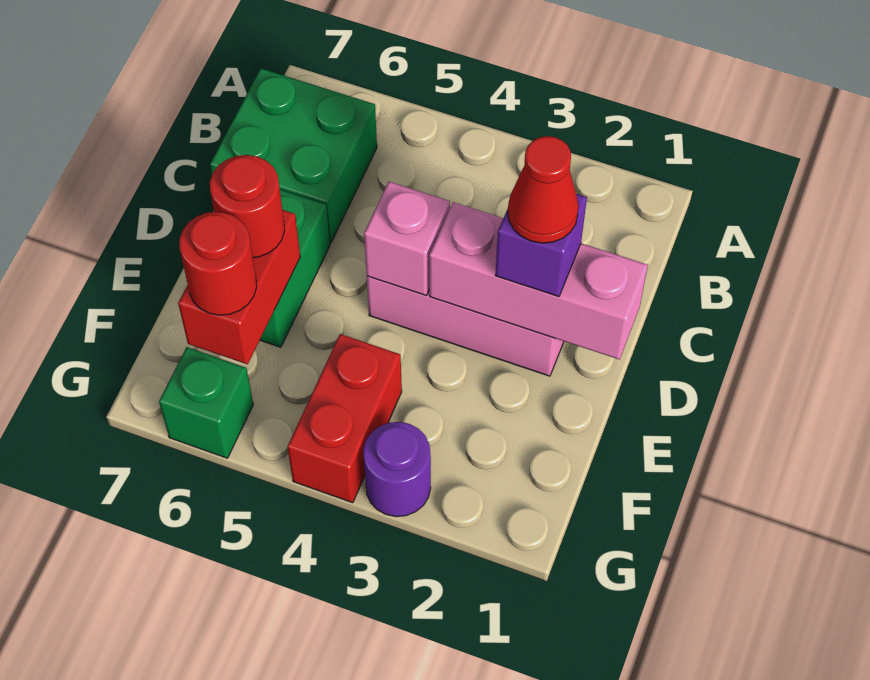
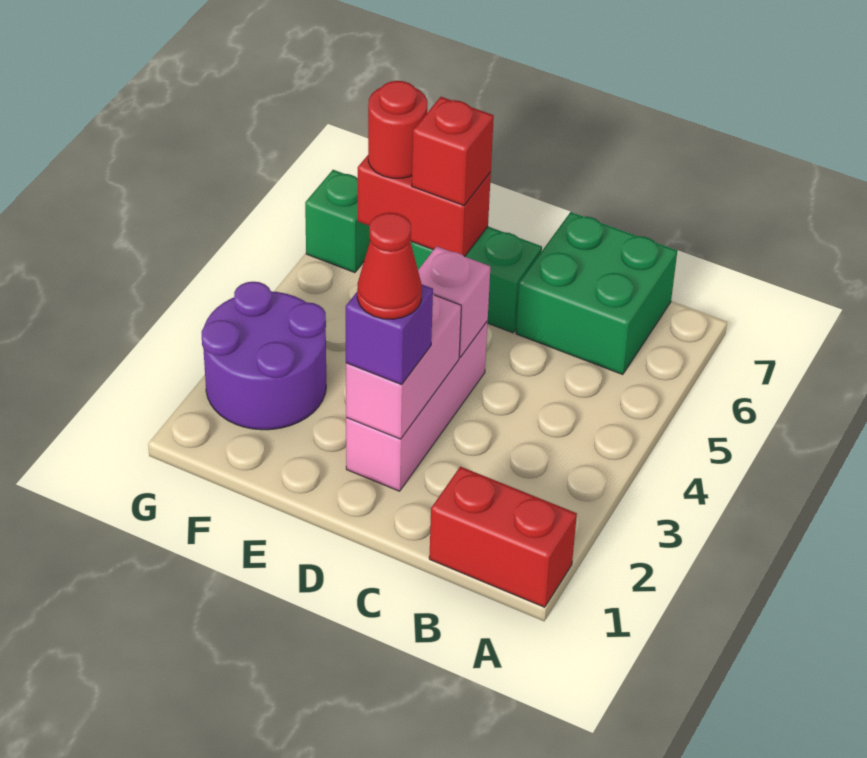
pink 1x3 brick [429,202,648,359] -> pink 1x2 brick [346,295,461,439]
red 1x1 round brick [210,155,285,258] -> red 1x1 brick [412,97,494,205]
red 1x2 brick [287,334,402,503] -> red 1x2 brick moved to [429,467,577,607]
purple 1x1 round brick [363,422,431,517] -> purple 2x2 round brick [202,282,326,430]

